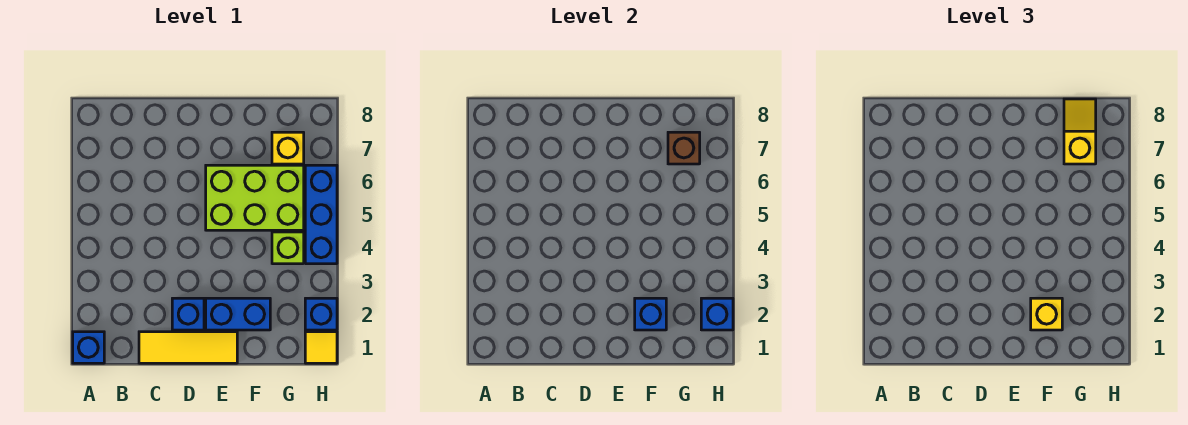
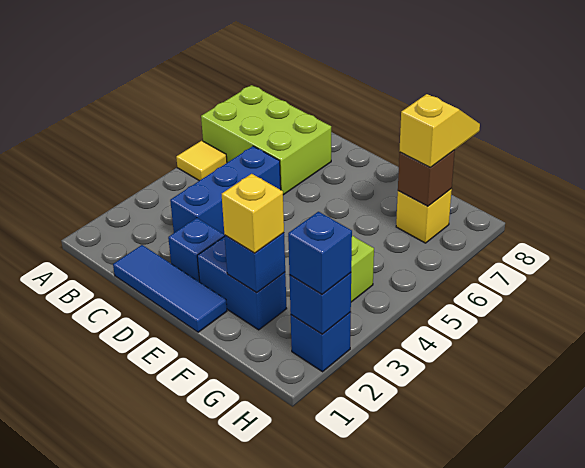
blue 1x1 brick [73,332,104,363] -> blue 1x1 brick moved to [288,212,352,294]
yellow 1x3 tile [139,332,237,363] -> blue 1x3 tile [113,245,227,332]
lime 2x3 brick [206,165,304,230] -> lime 2x3 brick moved to [201,85,331,195]
yellow 1x1 tile [305,332,337,363] -> yellow 1x1 tile moved to [176,141,227,181]
blue 1x3 brick [305,165,337,264] -> blue 1x3 brick moved to [170,146,281,234]

